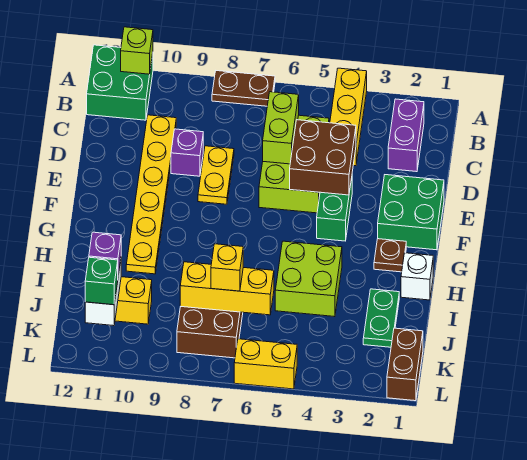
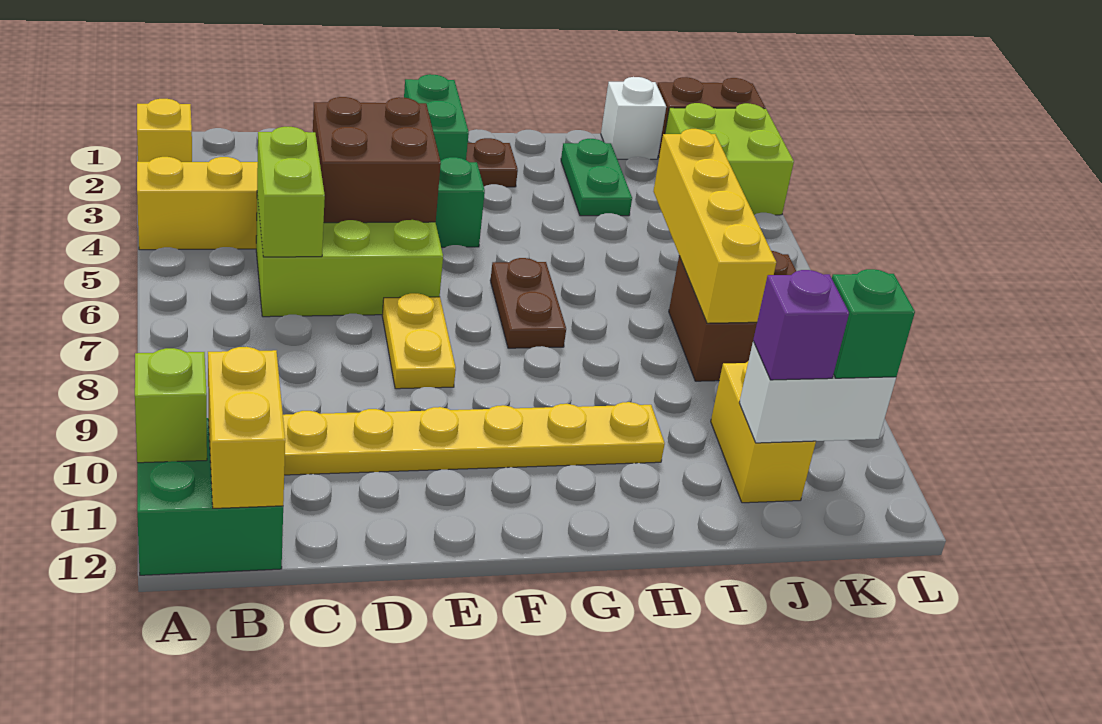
brown 1x2 plate [212,71,275,106] -> brown 1x2 plate moved to [490,258,566,348]
purple 1x2 brick [388,99,424,172] -> none
lime 1x2 brick [263,92,299,164] -> lime 1x2 brick turned to [257,127,325,257]
yellow 1x2 plate [198,146,234,204] -> yellow 1x2 plate turned to [382,293,456,389]
purple 1x1 brick [171,129,203,176] -> none
green 2x2 brick [378,175,444,250] -> green 1x2 brick [404,74,469,161]
white 1x1 brick [401,253,433,300] -> white 1x1 brick moved to [601,77,666,159]
lime 2x2 brick [275,241,342,317] -> lime 2x2 brick moved to [665,103,794,215]
green 1x2 plate [363,289,399,347] -> green 1x2 plate turned to [561,139,632,216]
yellow 1x3 brick [180,262,274,315] -> yellow 1x4 brick [653,129,776,323]
yellow 1x1 brick [211,244,243,291] -> yellow 1x1 brick moved to [137,99,192,162]
yellow 1x2 brick [234,339,297,389] -> yellow 1x2 brick moved to [208,347,285,508]

